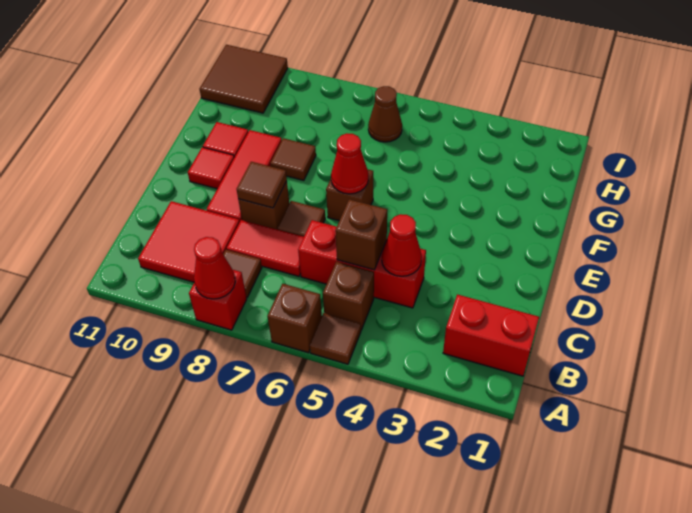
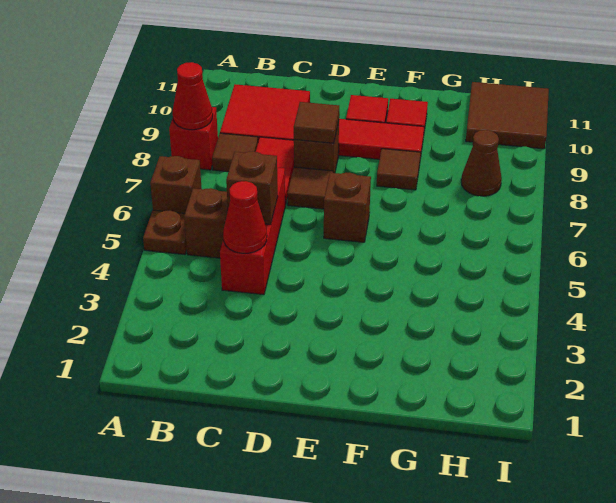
brown 1x1 tile [310,313,361,364] -> brown 1x1 plate [143,210,187,254]
red 1x2 brick [443,294,539,376] -> none
red 1x1 cone [331,133,368,194] -> none
brown 1x1 cone [368,86,402,142] -> brown 1x1 cone moved to [461,130,502,196]

